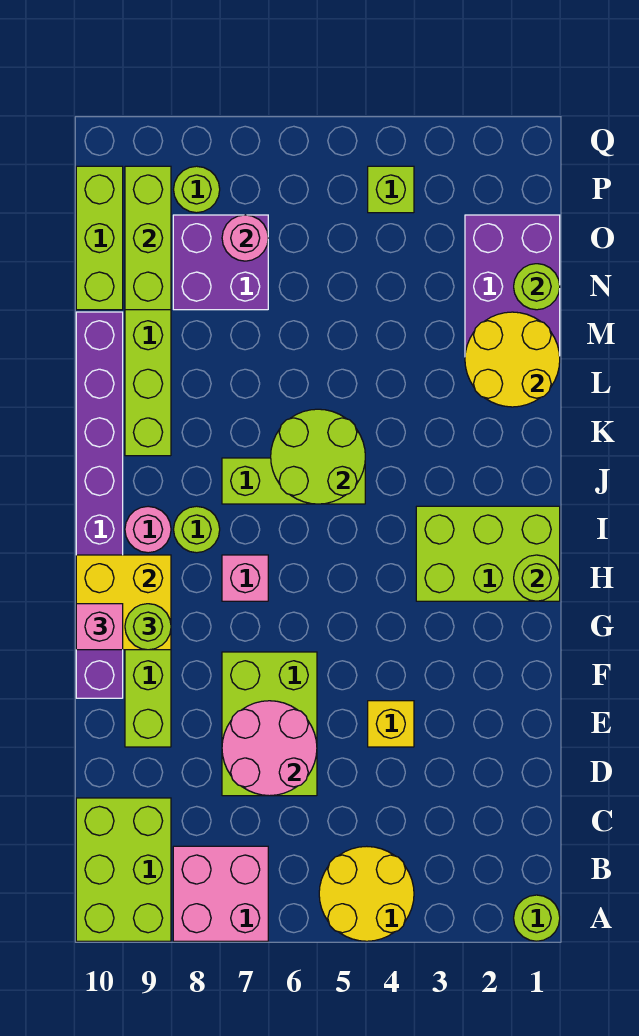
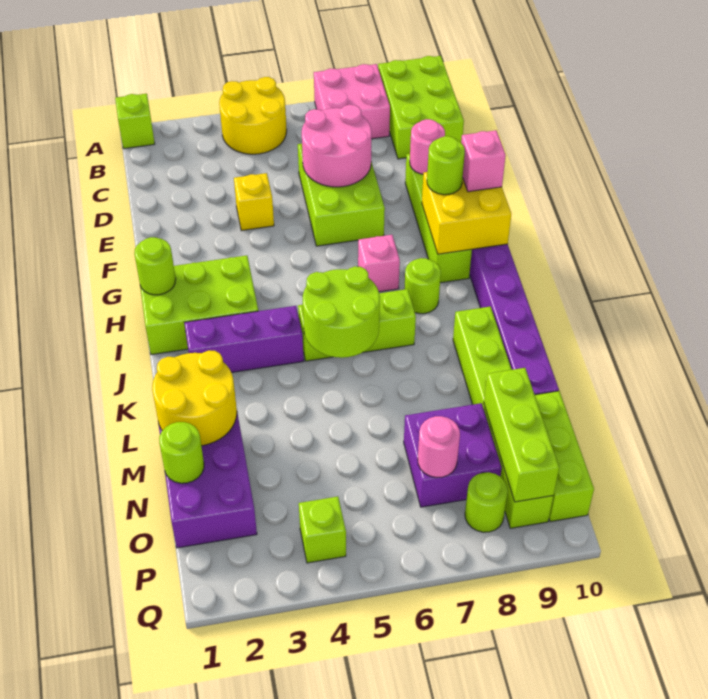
lime 1x1 round brick [514,895,560,941] -> lime 1x1 brick [115,94,155,149]
pink 1x1 round brick [125,506,171,553] -> pink 1x1 round brick moved to [410,119,445,174]
none -> purple 1x3 brick [184,306,304,373]

